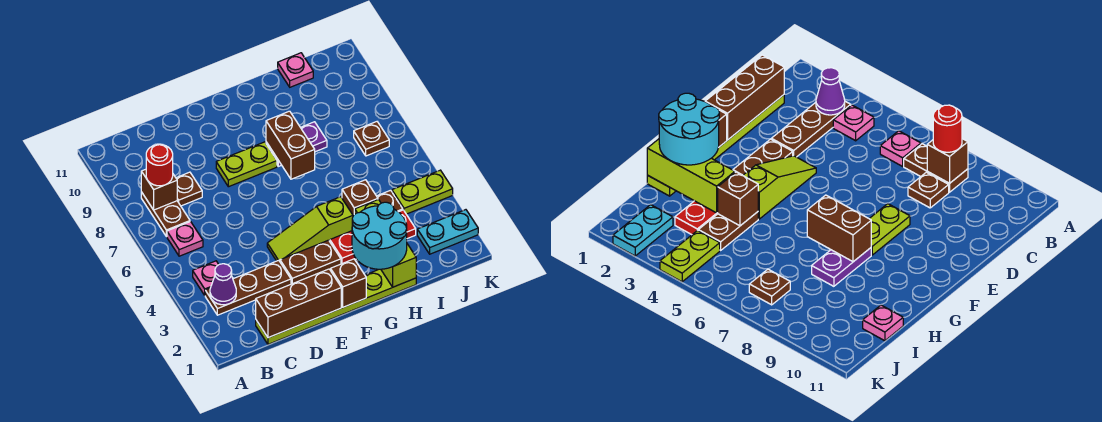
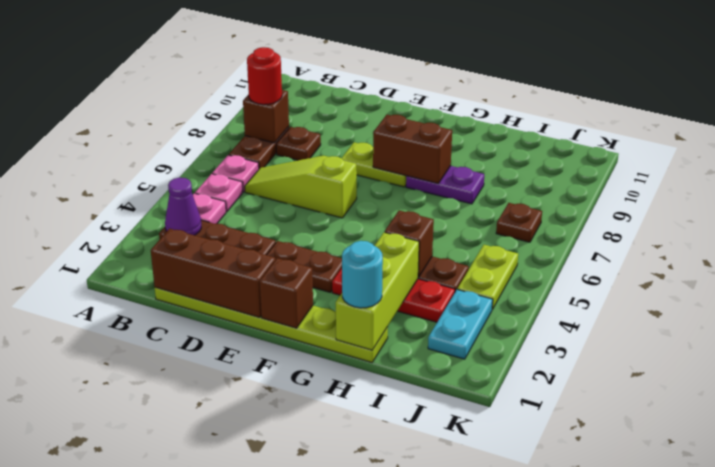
lime 1x3 slope [267,197,353,261] -> lime 1x3 slope moved to [245,156,357,218]
cyan 2x2 round brick [352,202,407,269] -> cyan 1x1 round brick [342,241,383,308]
brown 1x2 brick [266,111,315,179] -> brown 1x2 brick turned to [373,115,452,183]
pink 1x1 plate [278,53,313,87] -> pink 1x1 plate moved to [195,174,243,212]
cyan 1x2 plate [417,210,478,254] -> cyan 1x2 plate turned to [428,290,493,359]
lime 1x2 plate [392,170,453,214] -> lime 1x2 plate turned to [457,245,518,309]

